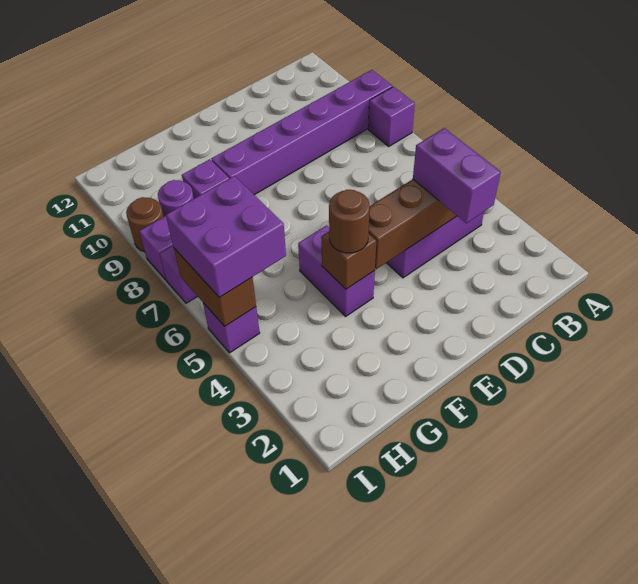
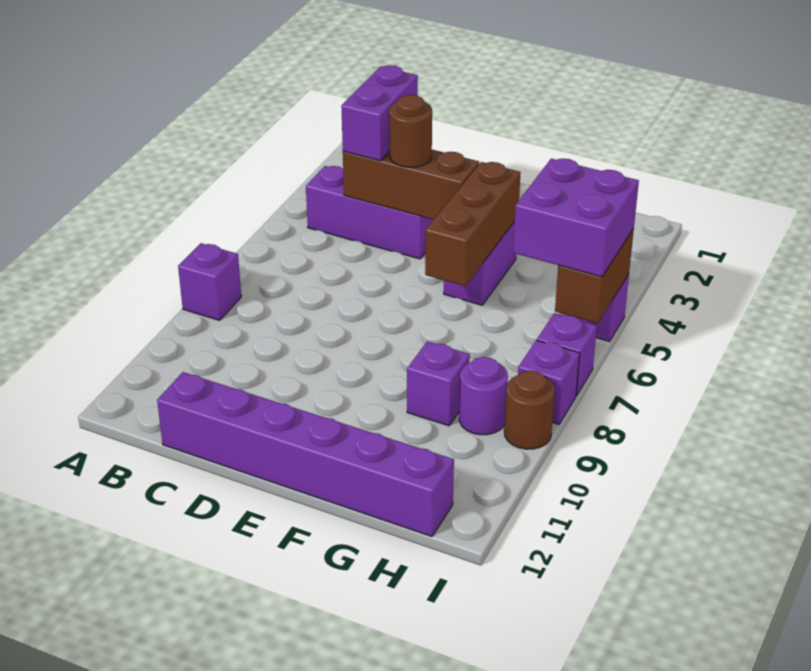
purple 1x6 brick [211,70,392,195] -> purple 1x6 brick moved to [157,372,454,537]
brown 1x1 brick [321,232,376,289] -> brown 1x3 brick [425,162,521,286]
brown 1x1 round brick [329,190,370,253] -> brown 1x1 round brick moved to [389,95,432,167]

